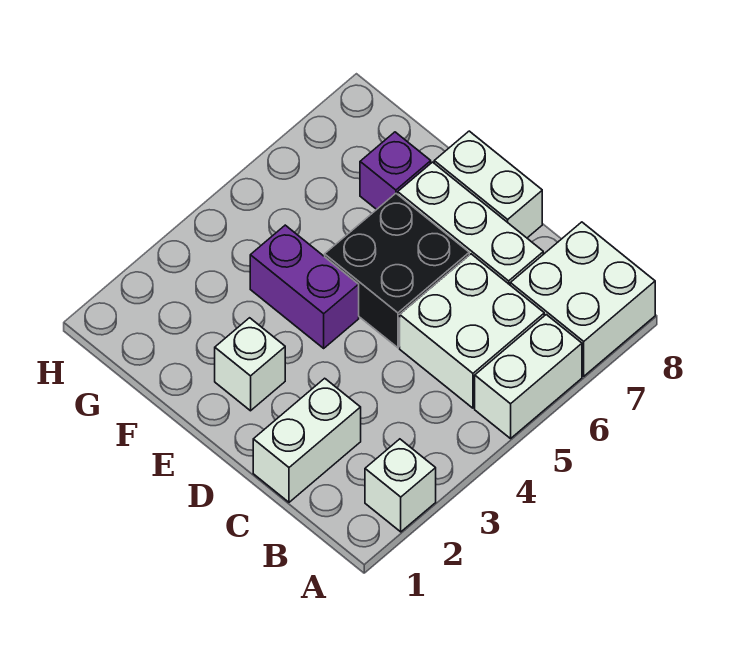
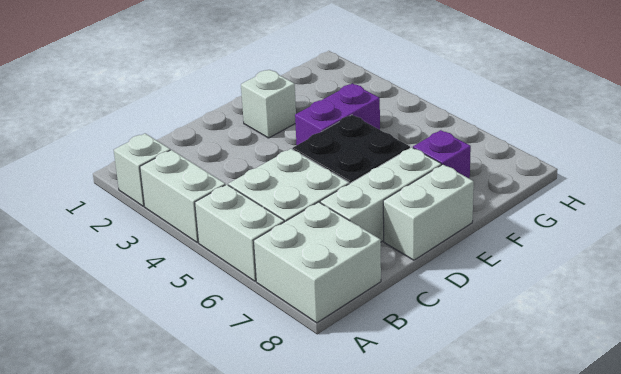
white 1x2 brick [253,378,361,502] -> white 1x2 brick moved to [140,150,225,243]

